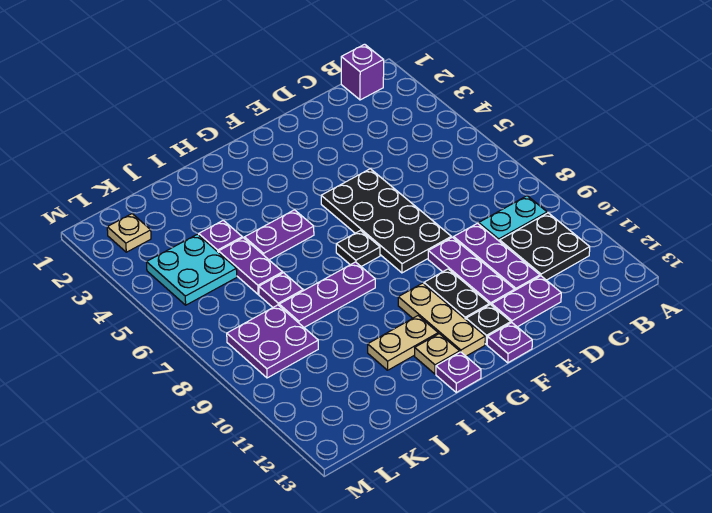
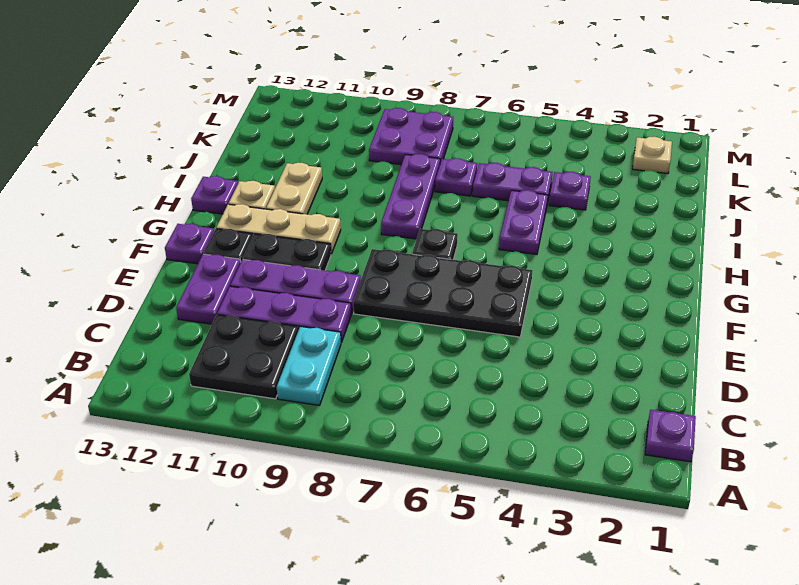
purple 1x1 brick [341,44,384,100] -> purple 1x1 plate [645,410,696,462]
cyan 2x2 plate [147,234,237,305] -> none

